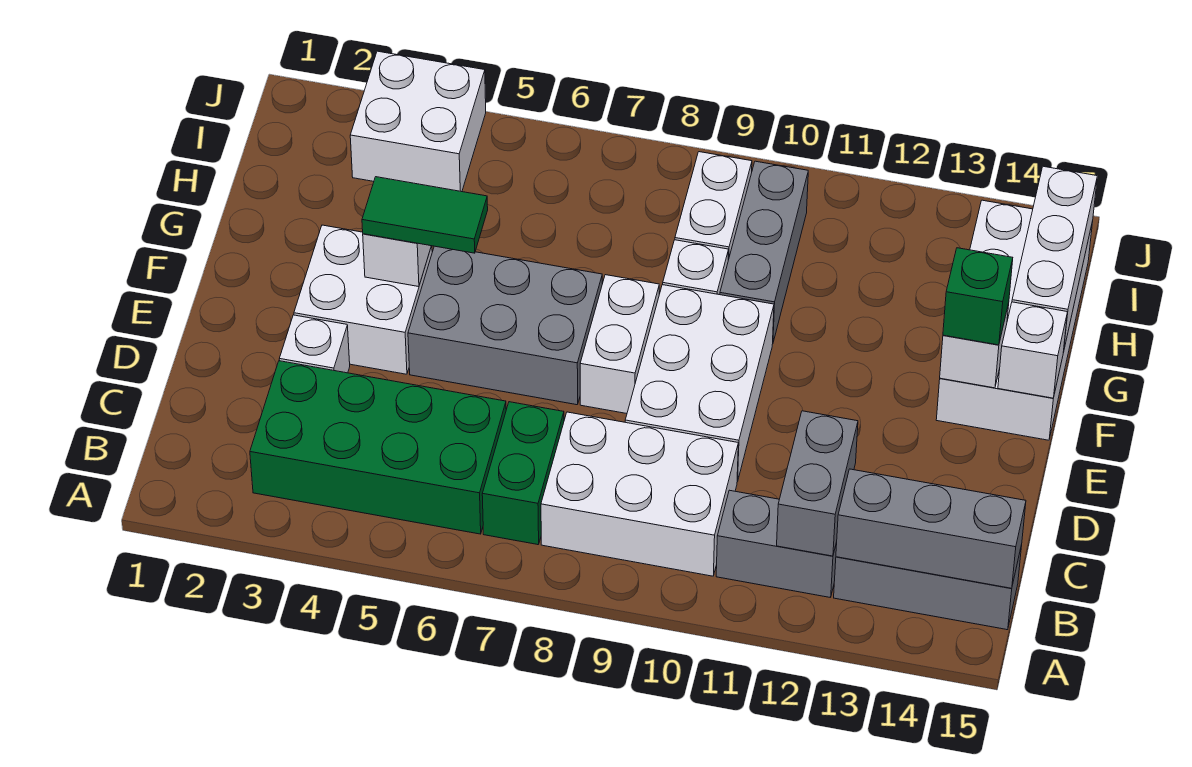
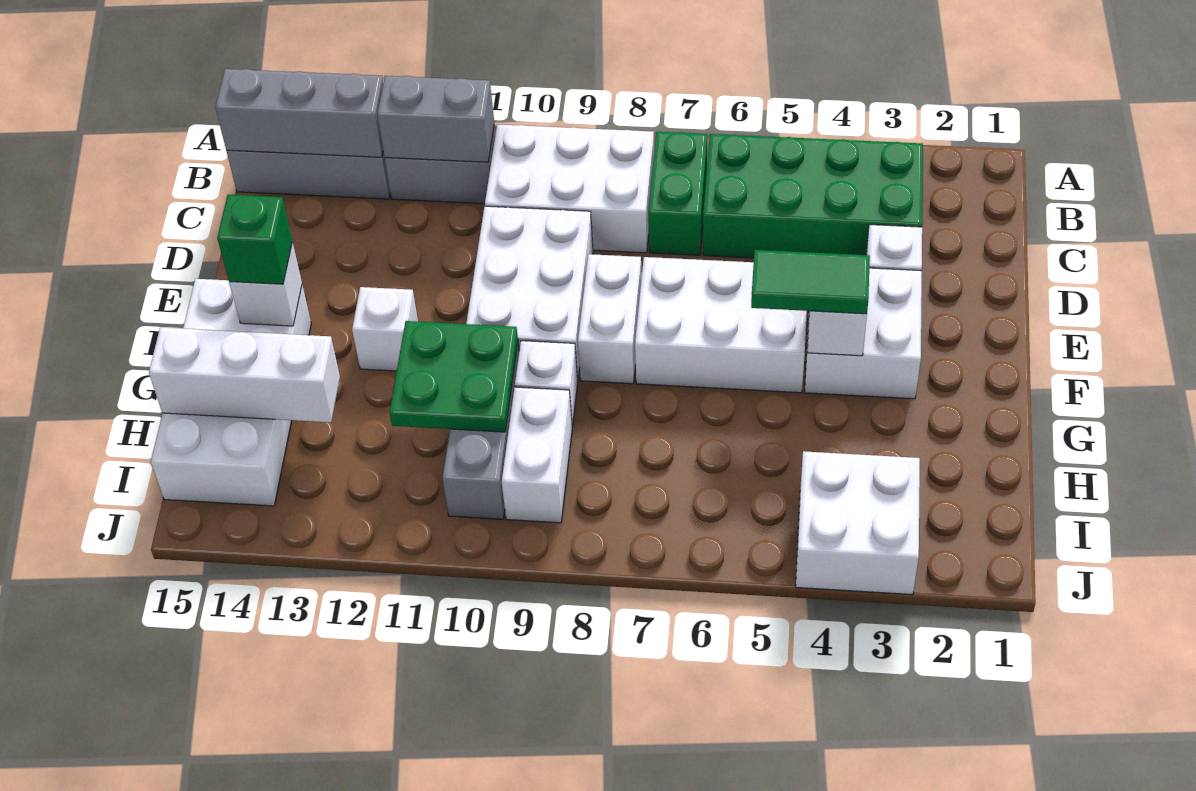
grey 1x2 brick [777,411,858,556] -> grey 1x2 brick turned to [377,76,494,162]
grey 2x3 brick [408,246,602,405] -> white 2x3 brick [635,257,807,393]
white 1x1 brick [998,302,1067,398] -> white 1x1 brick moved to [352,287,418,371]
none -> green 2x2 plate [390,321,518,432]
white 1x3 brick [1012,166,1097,348] -> white 1x3 brick turned to [149,327,340,422]

